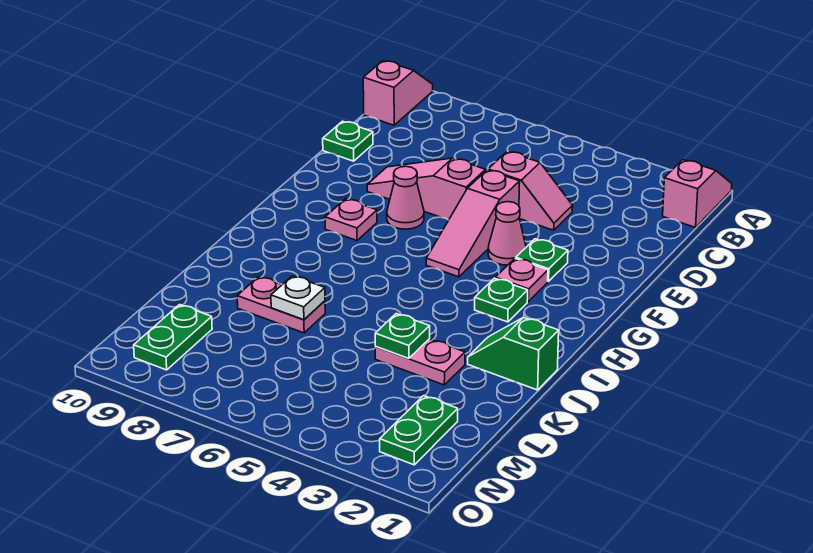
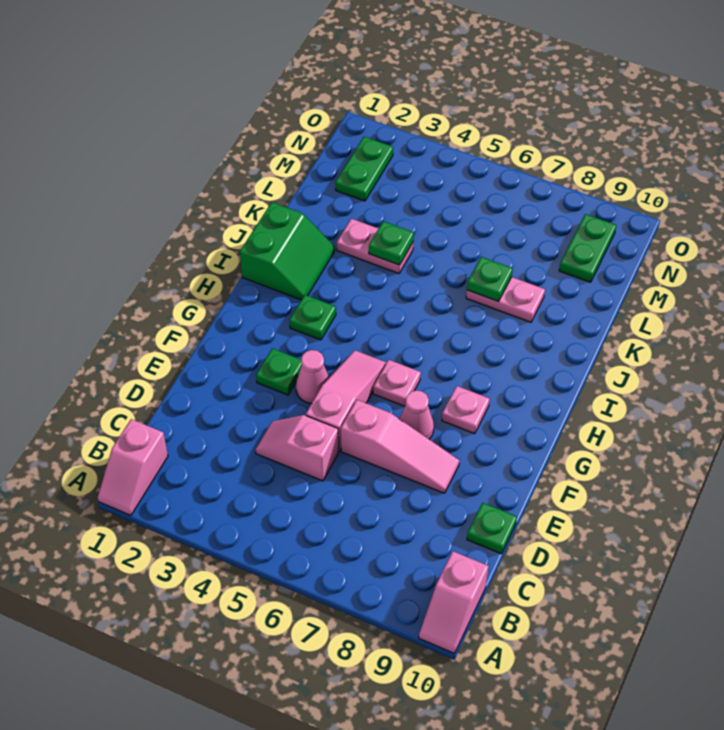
pink 1x1 plate [495,258,548,301] -> pink 1x1 plate moved to [373,360,421,406]
green 1x2 slope [468,317,559,390] -> green 2x2 slope [240,202,335,300]
white 1x1 plate [271,276,325,320] -> green 1x1 plate [467,257,513,302]

